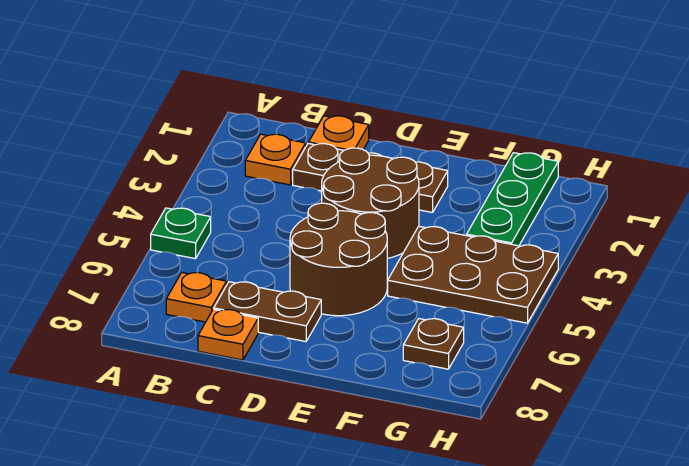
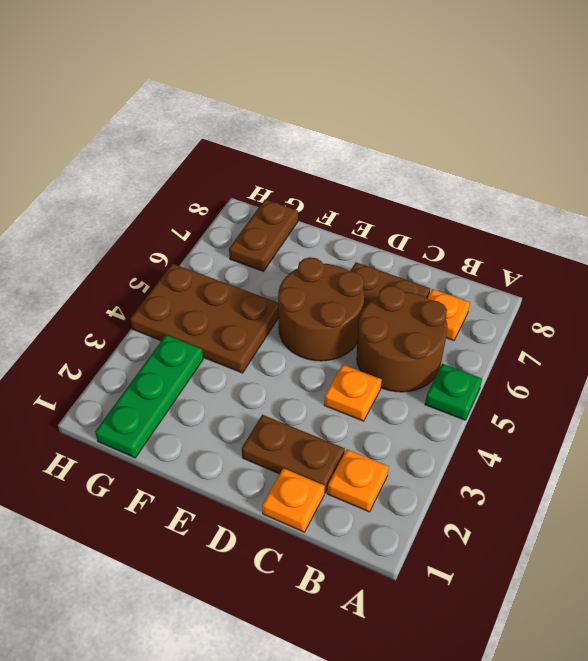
brown 1x3 plate [293,143,448,213] -> brown 1x2 plate [242,415,345,493]
orange 1x1 plate [198,309,258,360] -> orange 1x1 plate moved to [324,365,382,421]
brown 2x2 round brick [322,148,419,258] -> brown 2x2 round brick moved to [357,286,447,392]
brown 1x1 plate [403,319,464,369] -> brown 1x2 plate [229,200,298,271]

